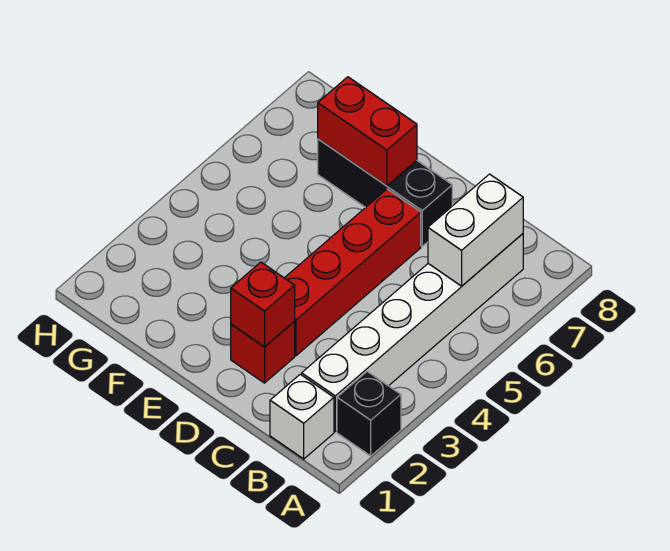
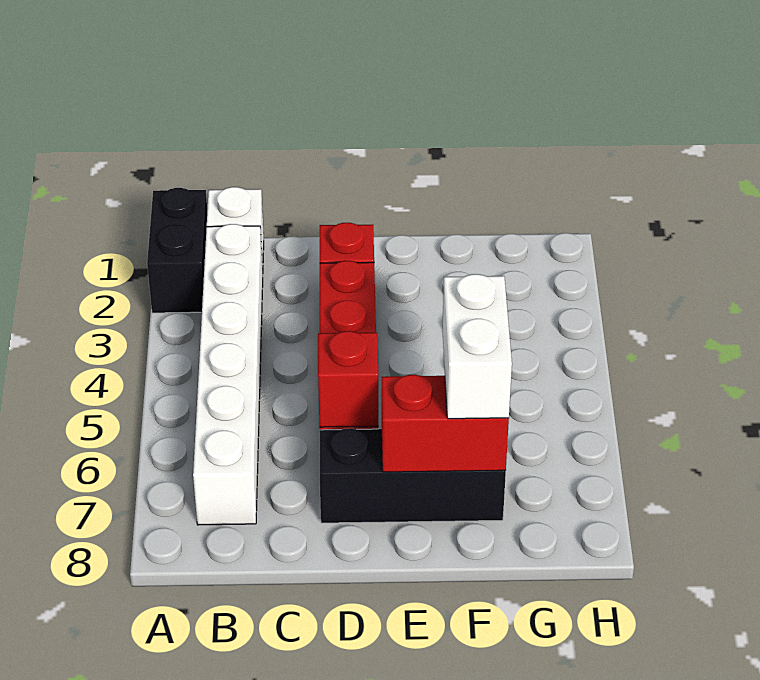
black 1x1 brick [337,371,401,456] -> black 1x2 brick [147,188,207,313]
white 1x2 brick [428,174,523,286] -> white 1x2 brick moved to [442,274,512,419]
red 1x1 brick [231,262,295,347] -> red 1x1 brick moved to [318,331,378,427]

